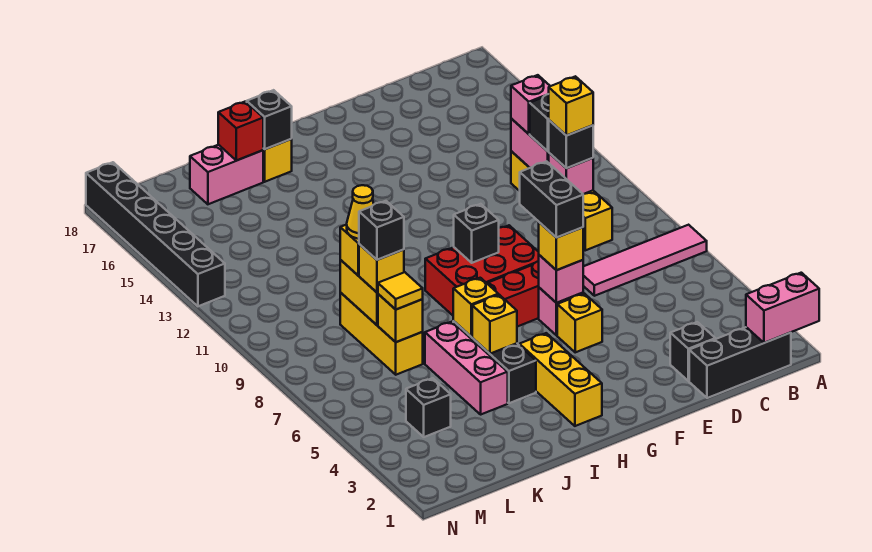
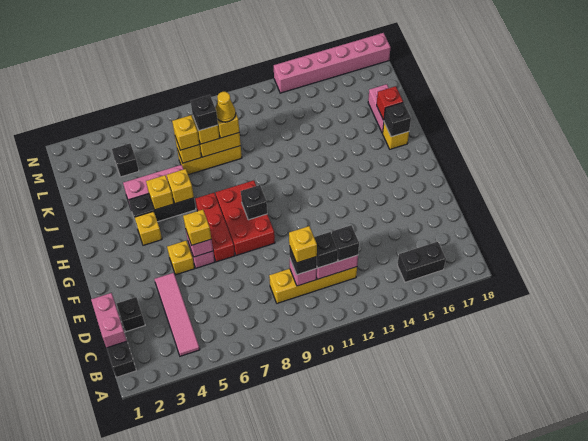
pink 1x2 brick [746,273,819,343] -> pink 1x2 brick moved to [91,293,127,348]
pink 1x4 tile [583,225,707,296] -> pink 1x4 tile moved to [154,273,200,356]
pink 1x1 brick [511,75,550,134] -> black 1x1 brick [332,225,359,261]
black 1x2 brick [520,161,583,238] -> black 1x2 brick moved to [397,242,446,282]
yellow 1x3 brick [519,333,602,426] -> yellow 1x1 brick [135,211,162,245]
yellow 1x1 tile [378,272,423,309] -> yellow 1x1 brick [172,115,199,150]
black 1x6 brick [86,162,225,306] -> pink 1x6 brick [274,33,391,93]

